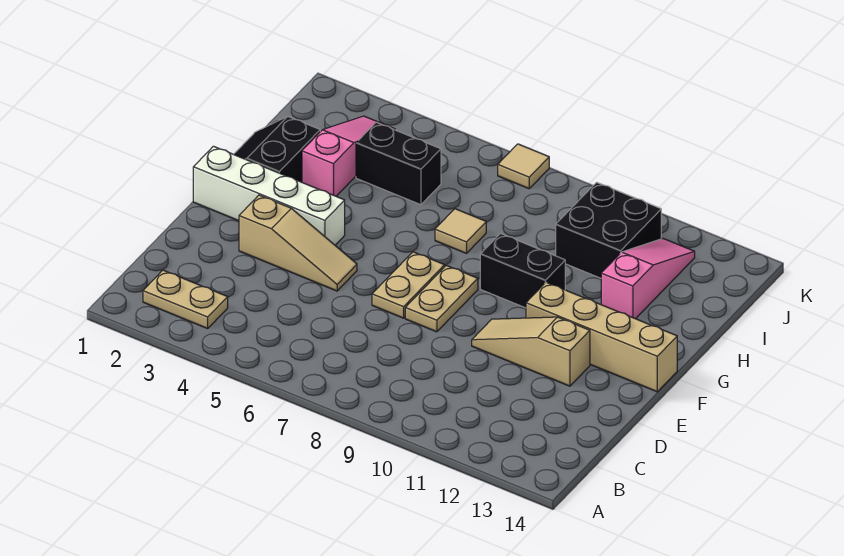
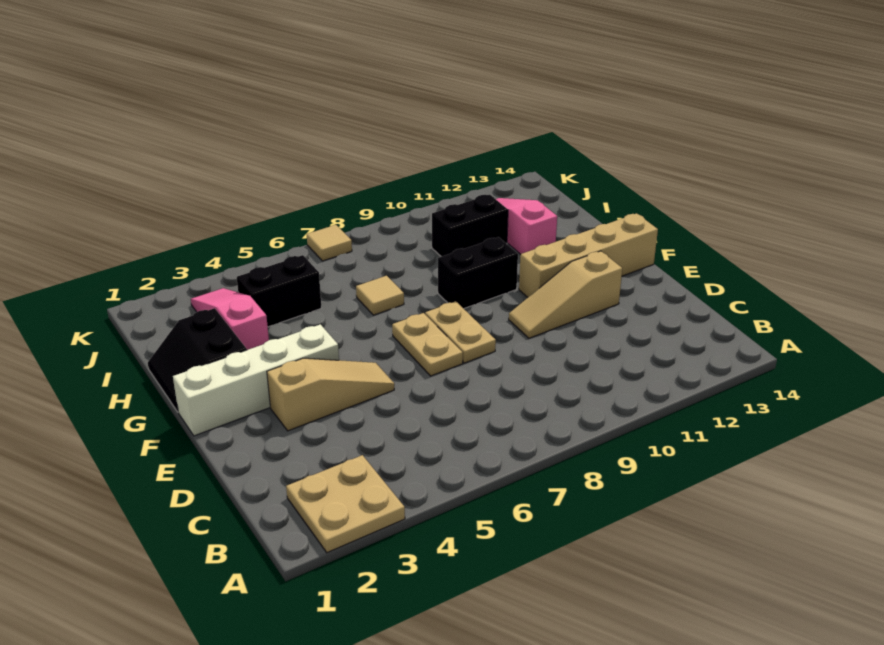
tan 1x2 plate [143,270,228,328] -> tan 2x2 plate [286,455,405,553]
black 2x2 brick [556,182,661,278] -> black 1x2 brick [432,195,508,257]

